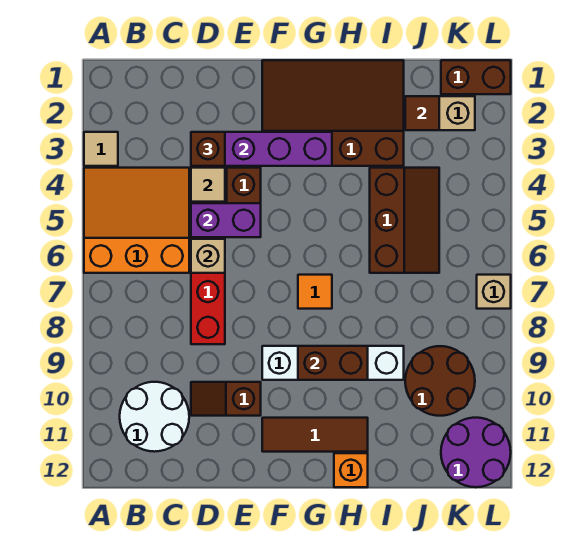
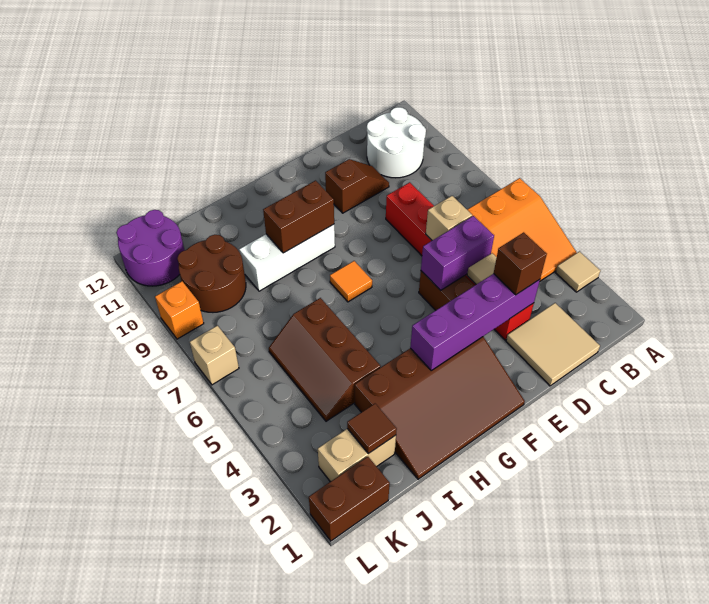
none -> tan 2x2 tile [506,303,600,386]
white 1x4 brick [262,346,404,380] -> white 1x3 brick [239,224,335,291]
brown 1x3 tile [262,418,368,452] -> none
orange 1x1 brick [334,453,368,487] -> orange 1x1 brick moved to [155,281,204,339]

